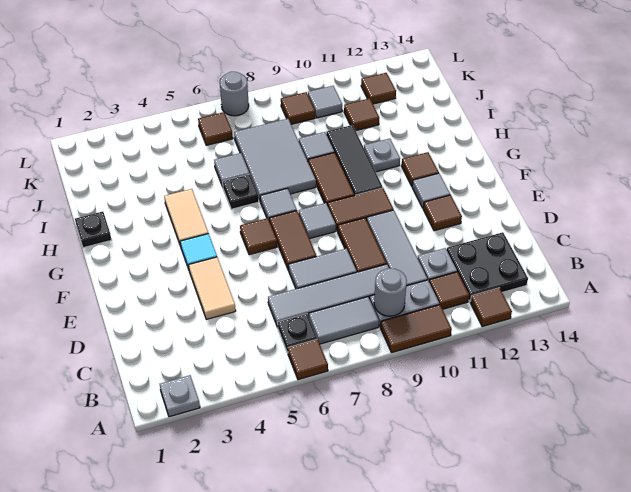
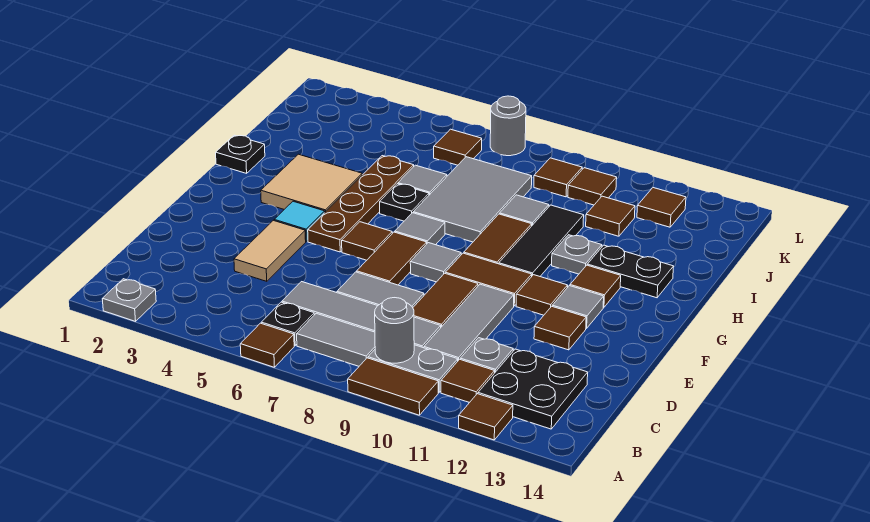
none -> brown 1x4 plate [308,156,414,252]
none -> brown 1x1 tile [516,275,568,315]
tan 1x2 tile [164,189,208,246] -> tan 2x2 tile [261,154,362,212]
none -> black 1x2 plate [587,245,674,298]
grey 1x1 tile [308,86,342,118] -> brown 1x1 tile [568,168,617,205]

